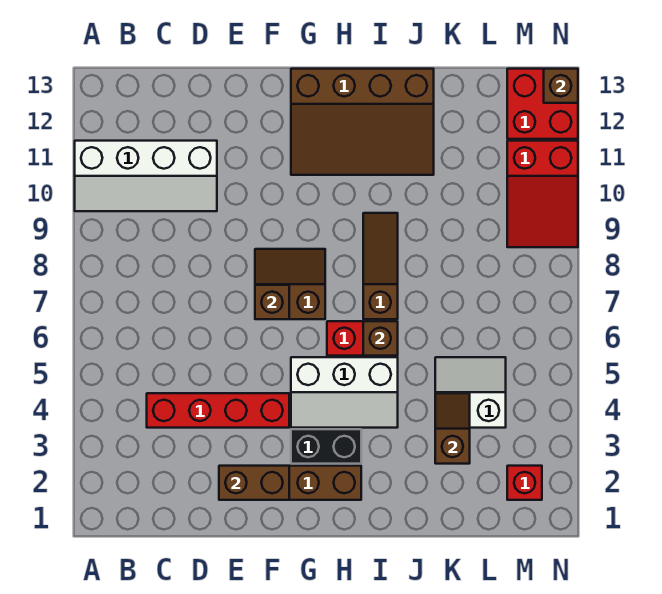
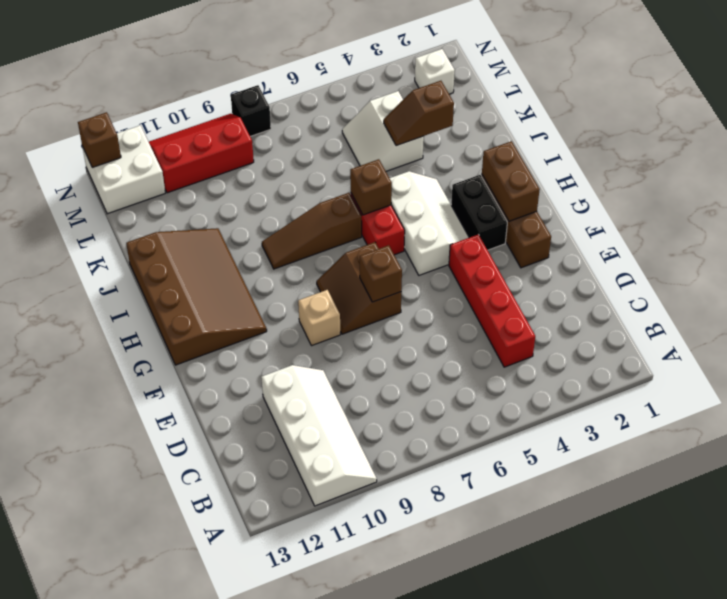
brown 1x2 brick [219,466,289,500] -> brown 1x2 brick moved to [482,141,540,221]
none -> tan 1x1 brick [298,290,340,346]
red 1x1 brick [507,466,542,500] -> white 1x1 brick [415,49,455,94]
red 2x3 slope [507,141,578,247] -> red 2x3 slope turned to [149,114,254,193]
red 2x2 brick [507,69,578,139] -> white 2x2 brick [82,125,165,214]
none -> black 1x1 brick [231,85,271,136]

